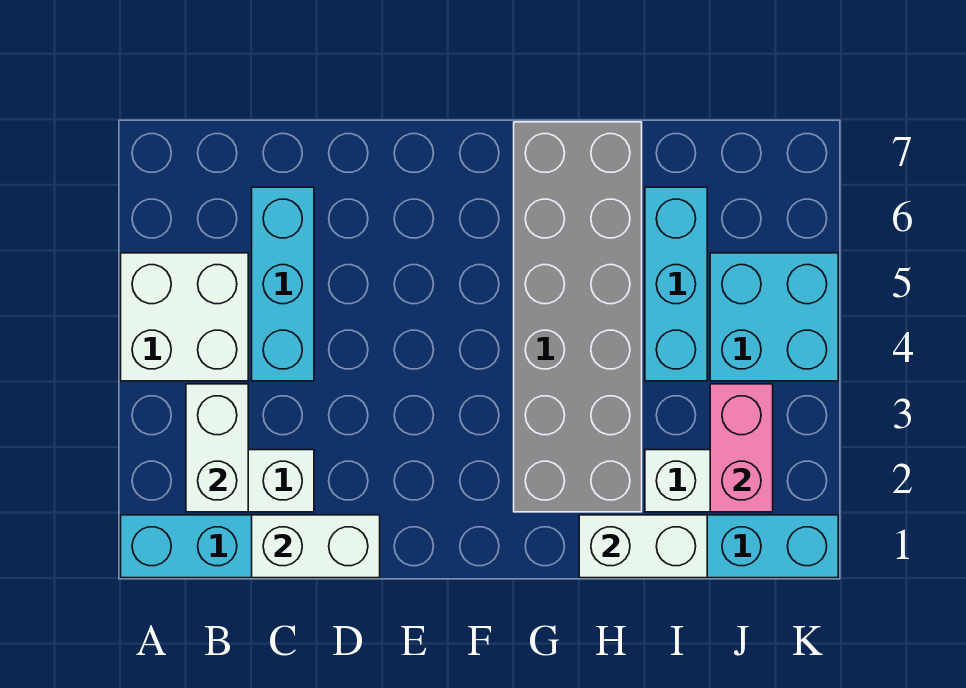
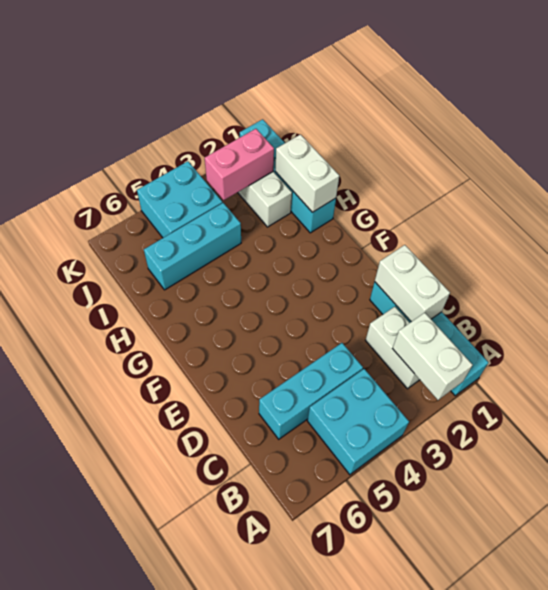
white 2x2 brick [121,253,248,381] -> cyan 2x2 brick [308,369,409,475]
white 1x2 brick [186,384,248,512] -> white 1x2 brick turned to [392,313,473,400]
grey 2x6 brick [514,122,642,512] -> none

